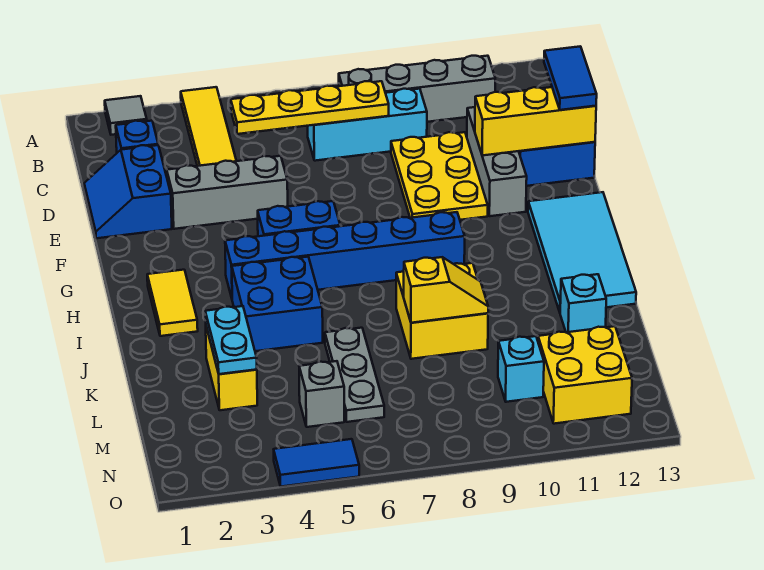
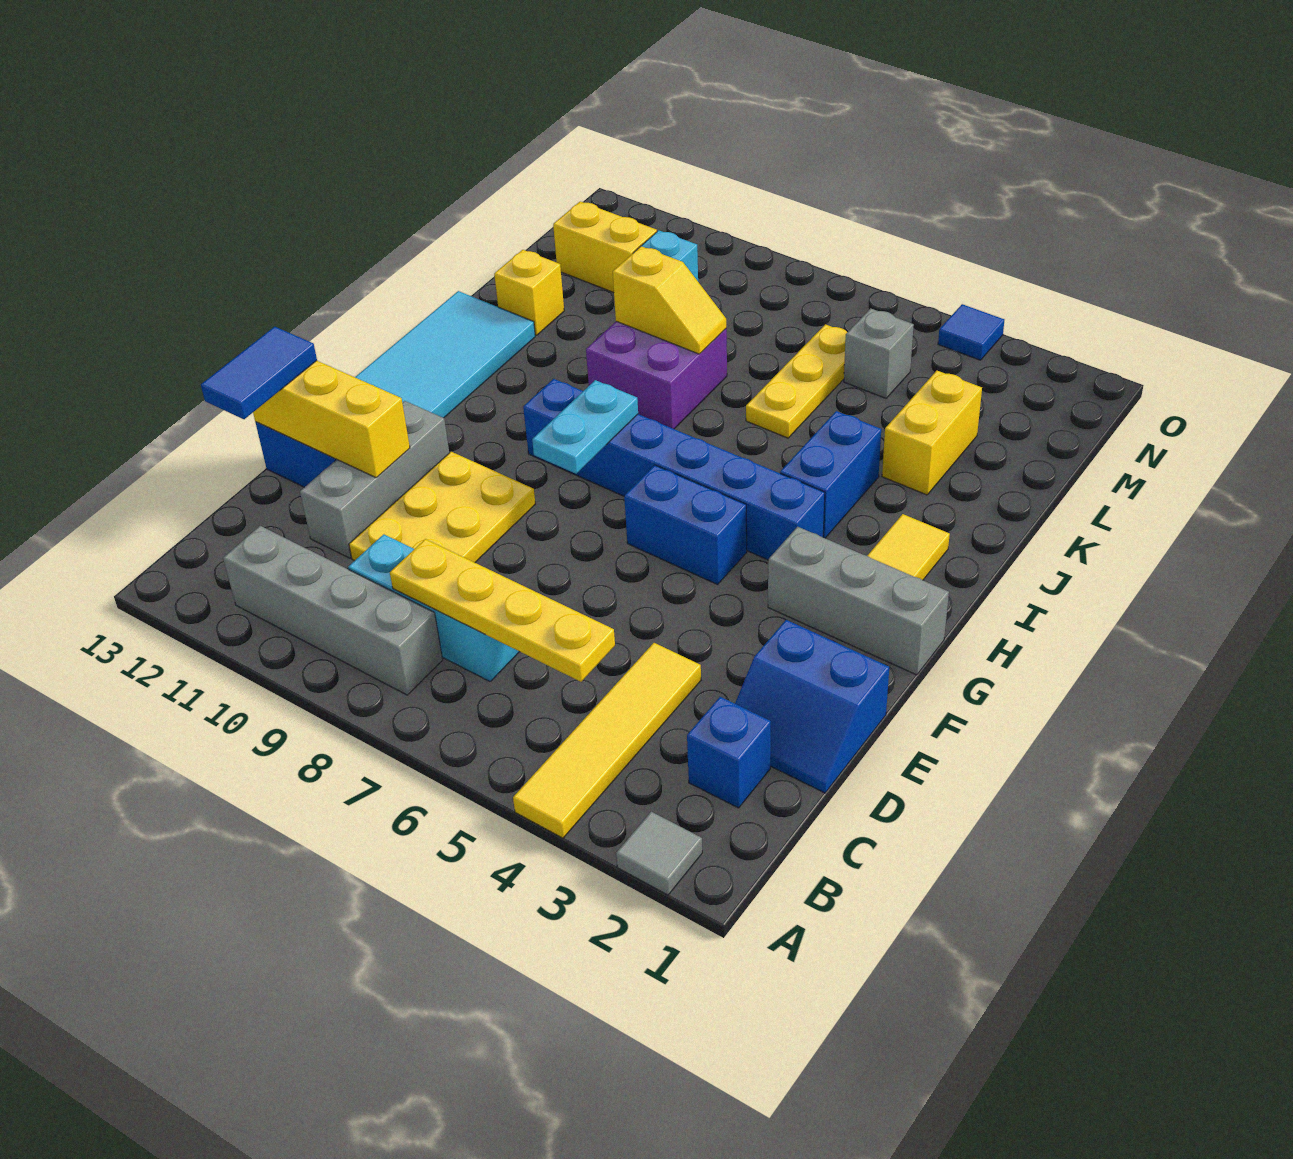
blue 2x2 slope [84,145,172,238] -> blue 2x2 slope turned to [735,620,889,793]
grey 1x3 brick [167,156,288,229] -> grey 1x3 brick moved to [768,527,949,675]
blue 2x2 brick [232,257,323,351] -> blue 1x2 brick [780,411,881,538]
yellow 2x2 brick [396,263,488,359] -> purple 2x2 brick [586,321,727,429]
cyan 1x2 plate [205,306,257,374] -> cyan 1x2 plate moved to [532,380,638,474]
grey 1x3 plate [325,328,384,422] -> yellow 1x3 plate [746,324,847,438]
yellow 1x2 slope [404,257,488,323] -> yellow 1x2 slope turned to [613,246,726,354]
cyan 1x1 brick [560,274,606,332] -> yellow 1x1 brick [494,250,564,335]
yellow 2x2 brick [538,326,632,424] -> yellow 1x2 brick [553,201,657,293]
blue 1x2 tile [274,439,359,487] -> blue 1x1 tile [938,304,1004,360]

